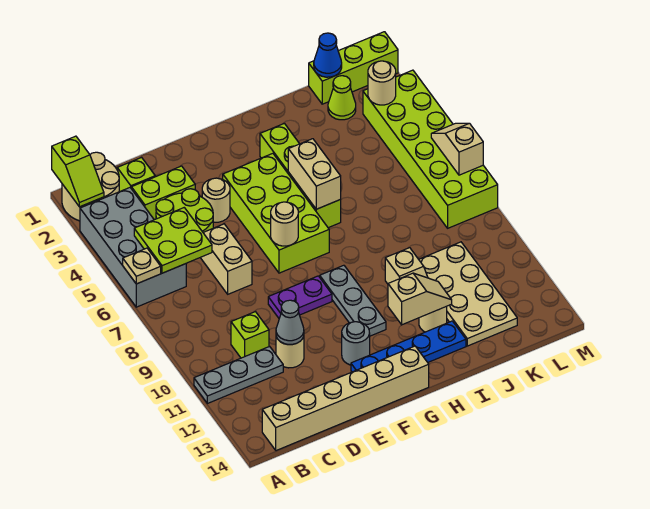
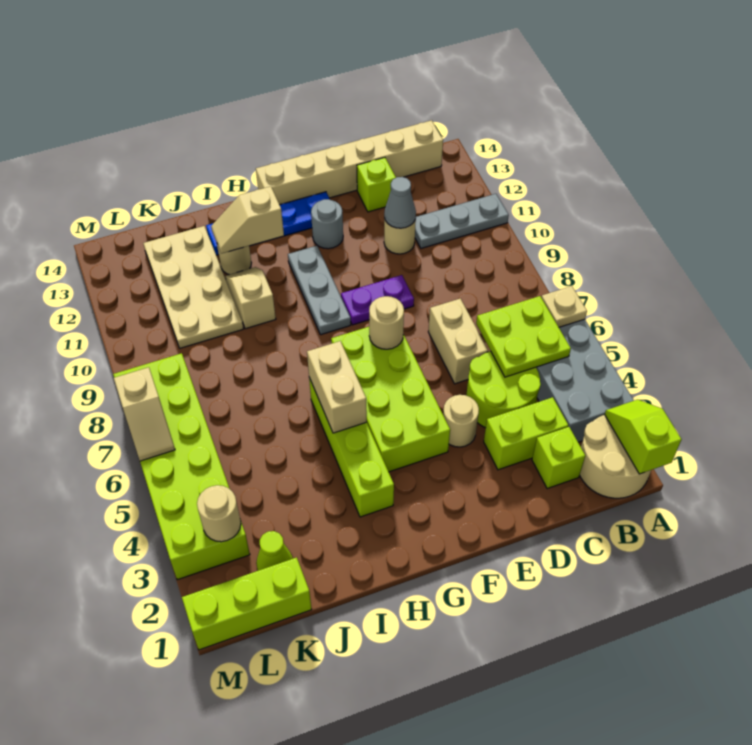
lime 1x1 brick [231,312,269,358] -> lime 1x1 brick moved to [357,157,396,212]
blue 1x1 cone [314,33,342,77] -> none

